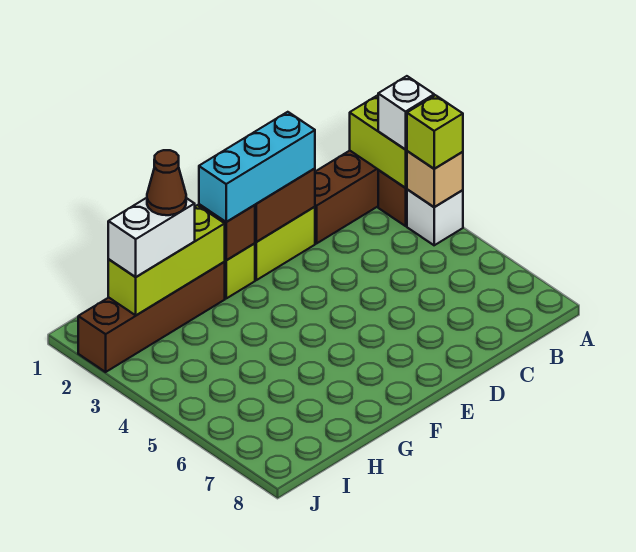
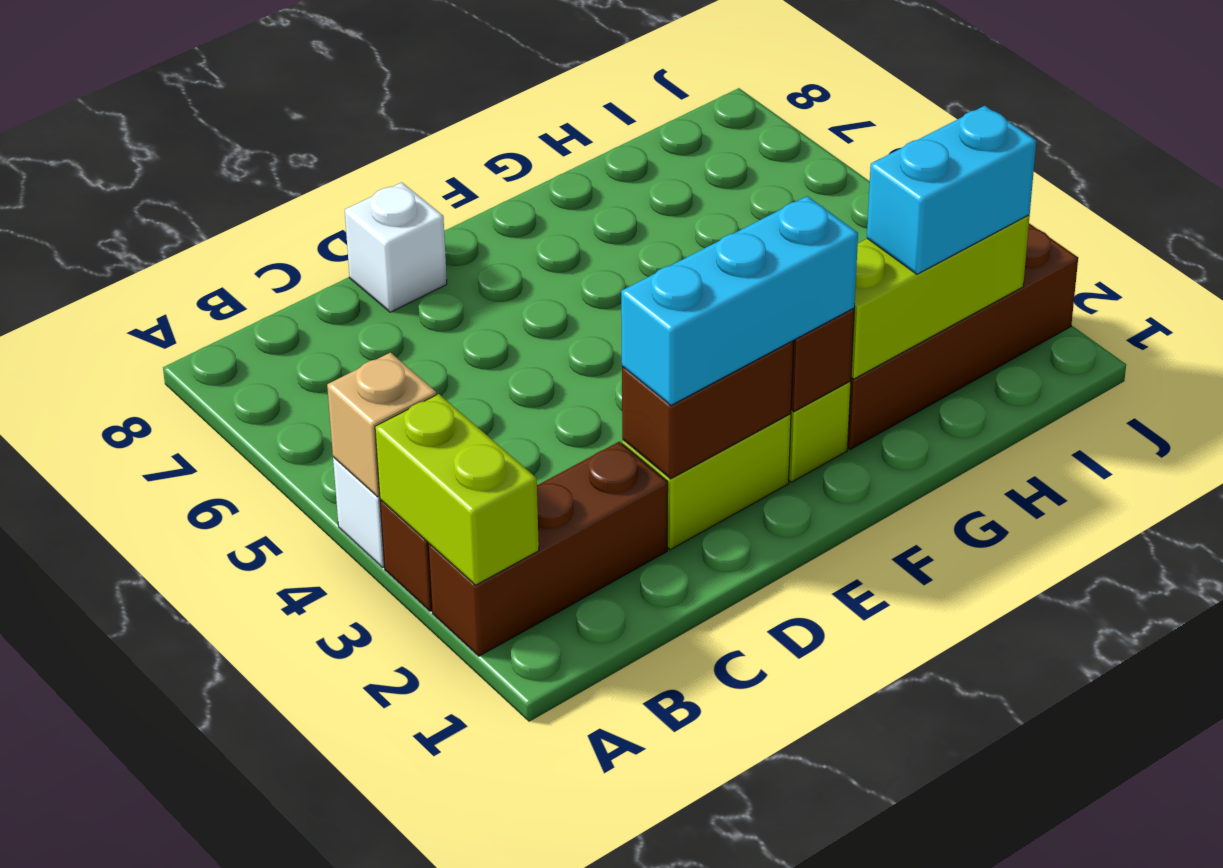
white 1x1 brick [378,76,434,149] -> white 1x1 brick moved to [345,182,447,312]
lime 1x1 brick [407,95,463,169] -> none
white 1x2 brick [108,198,195,277] -> cyan 1x2 brick [867,106,1036,274]
brown 1x1 cone [147,150,186,215] -> none

